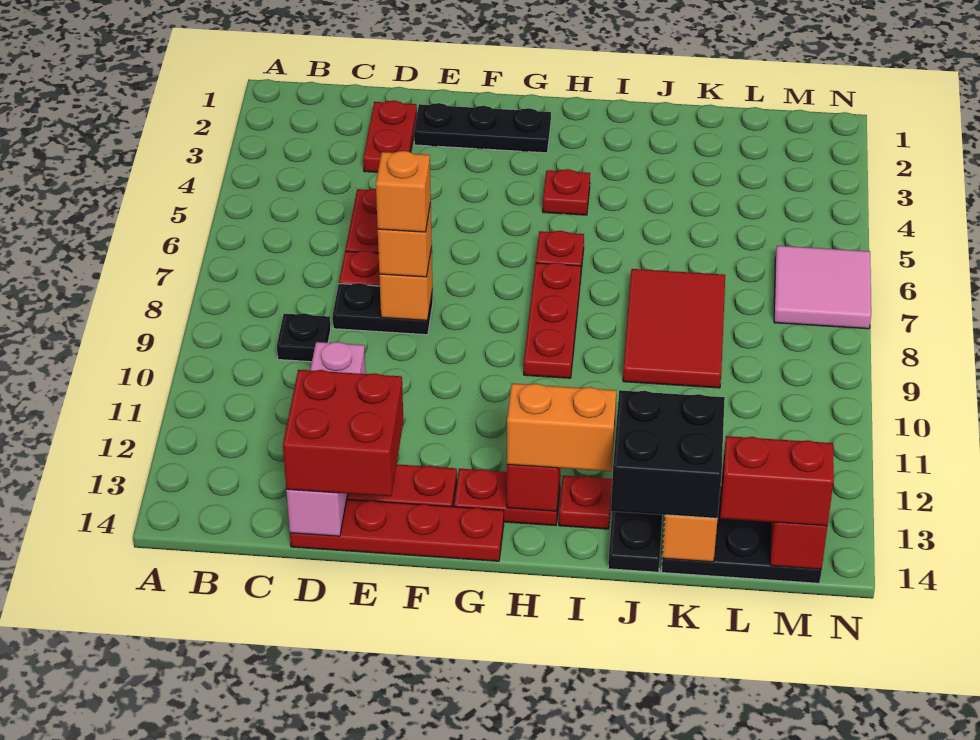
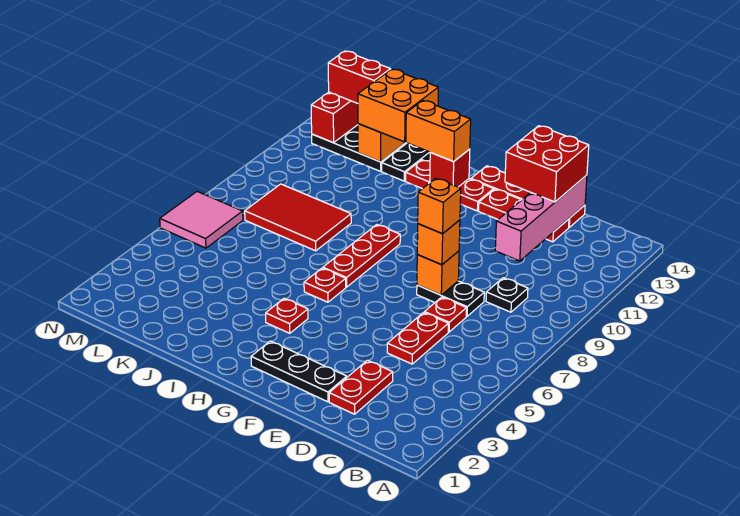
red 2x3 tile [623,269,725,388] -> red 2x3 tile turned to [245,184,351,251]
black 2x2 brick [611,390,725,518] -> orange 2x2 brick [358,69,438,142]

